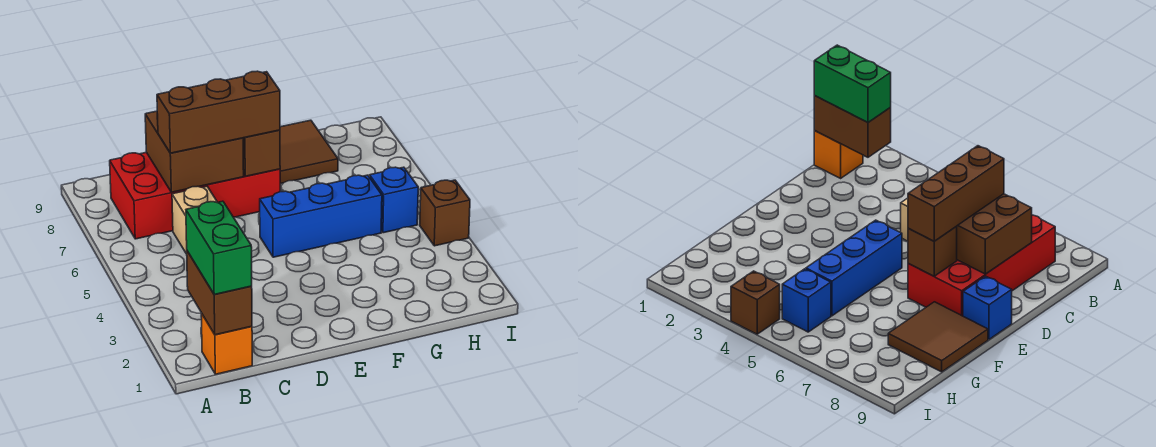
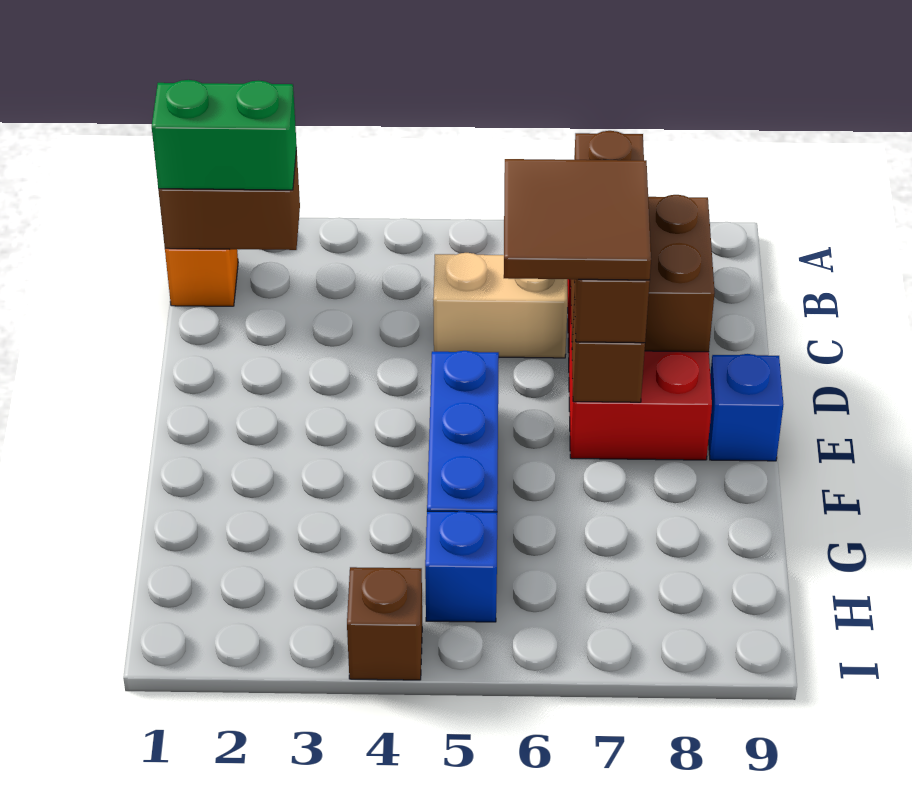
brown 2x2 tile [280,120,338,184] -> brown 2x2 tile moved to [504,159,651,280]

